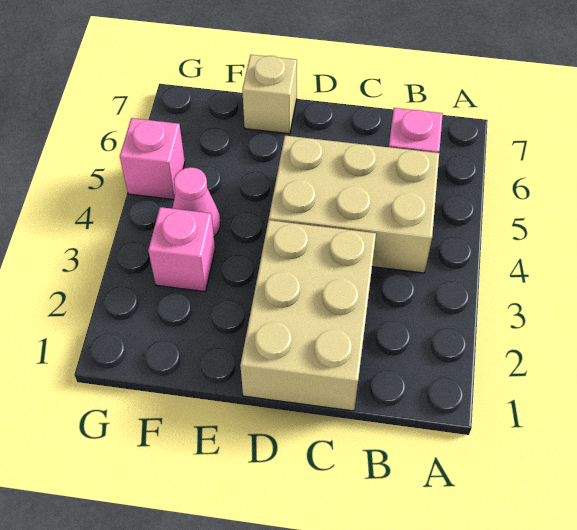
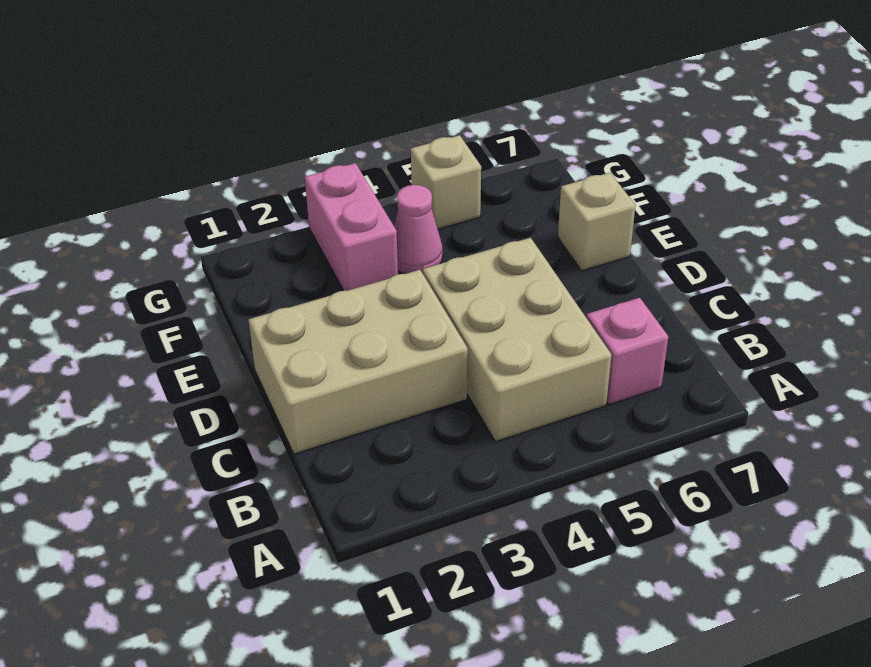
pink 1x1 brick [148,207,215,292] -> pink 1x2 brick [305,163,398,291]
pink 1x1 brick [120,118,185,200] -> tan 1x1 brick [411,135,481,229]

